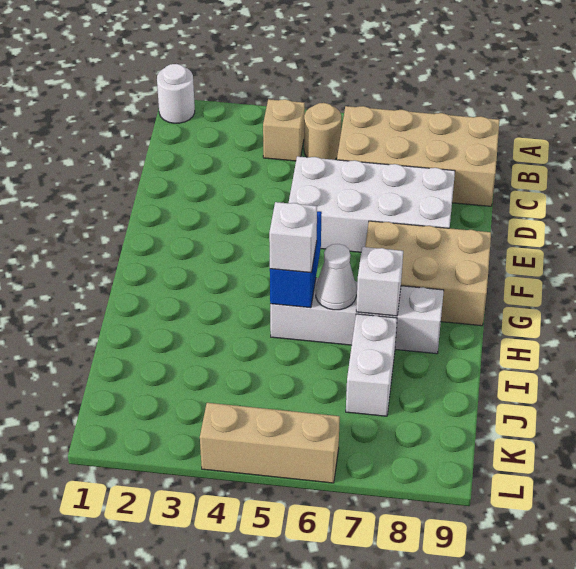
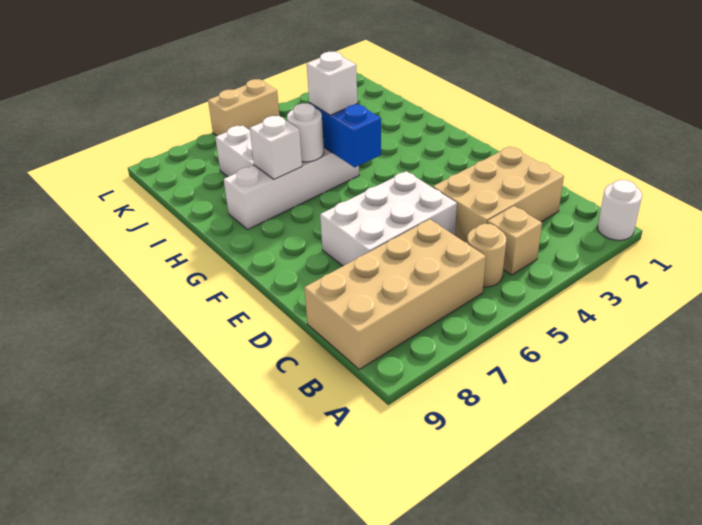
white 2x4 brick [289,156,455,252] -> white 2x3 brick [320,171,457,266]
tan 2x3 brick [365,221,491,326] -> tan 2x3 brick moved to [433,147,564,243]
white 1x1 cone [316,244,356,310] -> white 1x1 round brick [287,103,324,162]
tan 1x3 brick [200,403,340,483] -> tan 1x2 brick [208,79,280,136]

